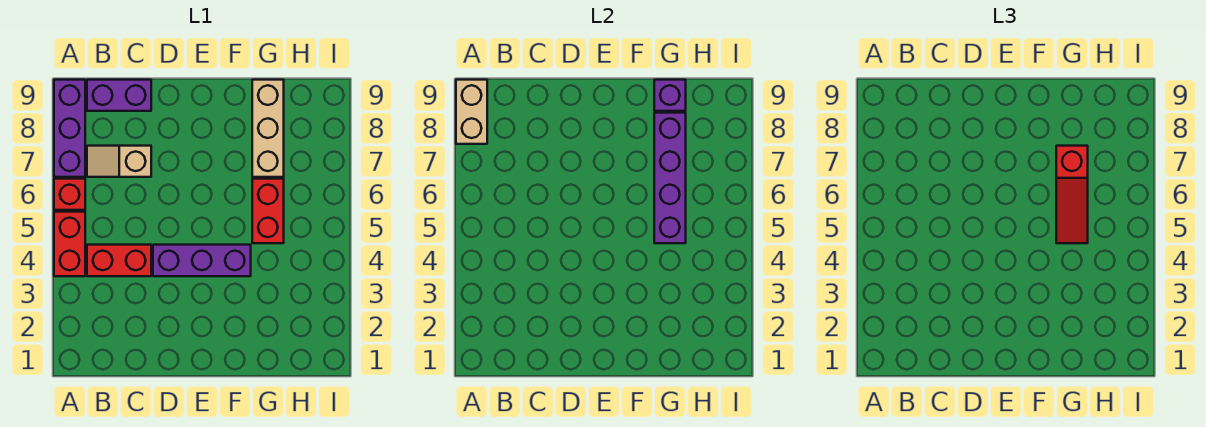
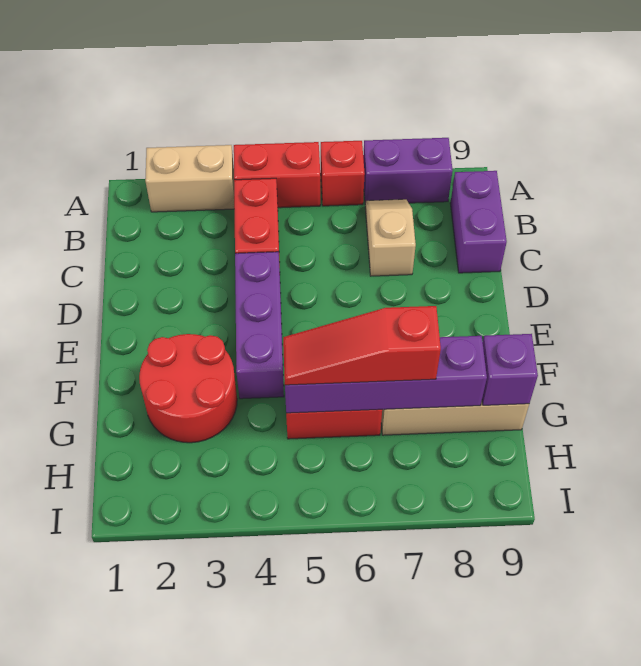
purple 1x3 brick [54,80,85,177] -> purple 1x2 brick [363,138,453,203]
tan 1x2 brick [456,80,487,144] -> tan 1x2 brick moved to [145,145,234,212]
none -> red 2x2 round brick [139,334,237,443]

